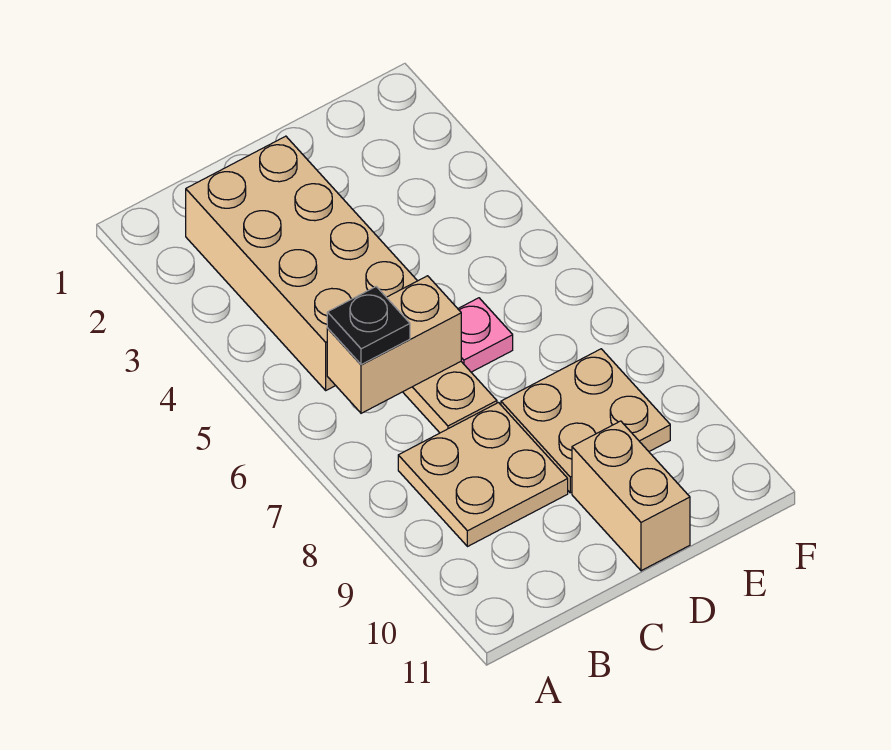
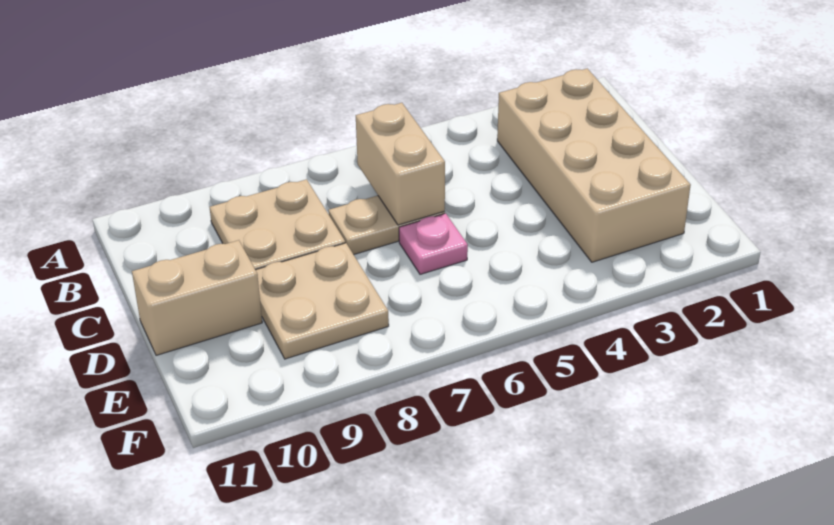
tan 2x4 brick [186,136,417,390] -> tan 2x4 brick turned to [497,68,691,262]
black 1x1 plate [327,287,410,365] -> none

